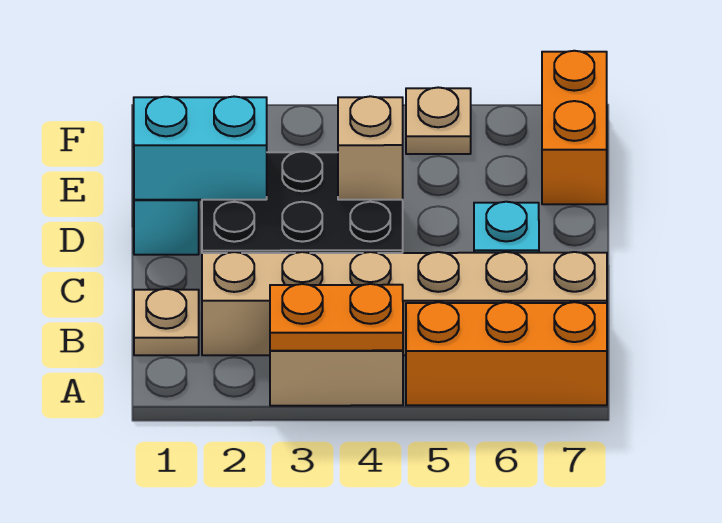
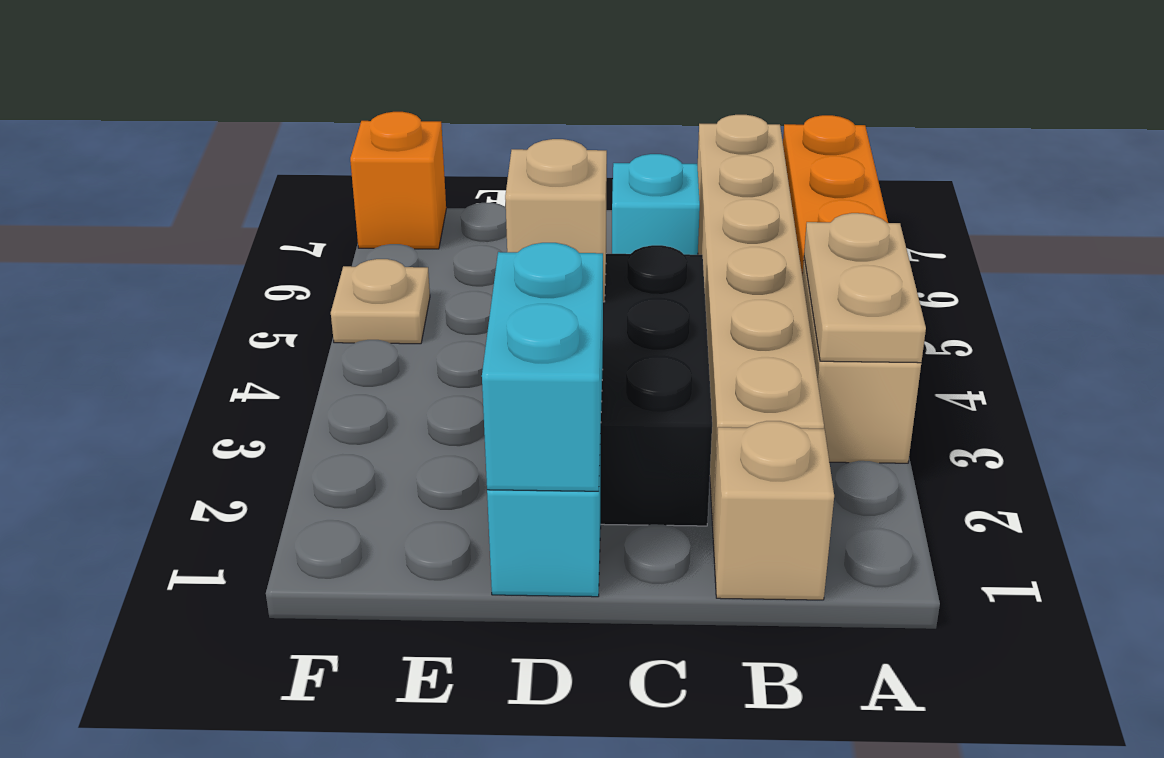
orange 1x2 plate [270,284,403,351] -> tan 1x2 plate [804,213,926,363]
tan 1x1 plate [134,289,199,355] -> tan 1x1 brick [713,421,834,600]
orange 1x2 brick [542,51,607,204] -> orange 1x1 brick [350,112,446,249]

